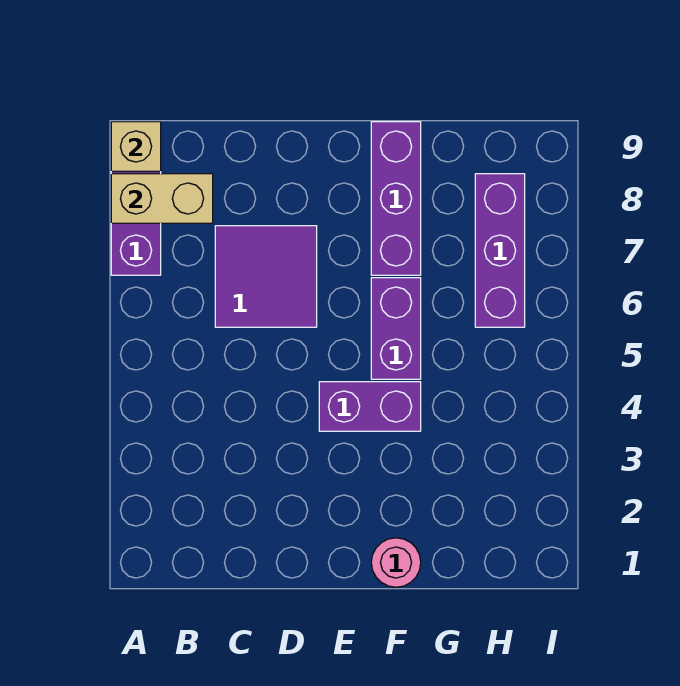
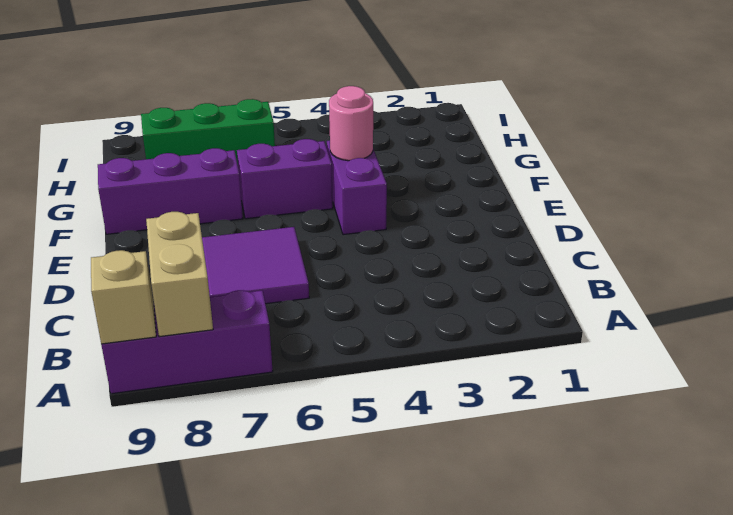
pink 1x1 round brick [371,538,421,587] -> pink 1x1 round brick moved to [329,86,373,161]
purple 1x3 brick [475,174,525,327] -> green 1x3 brick [141,99,275,165]

